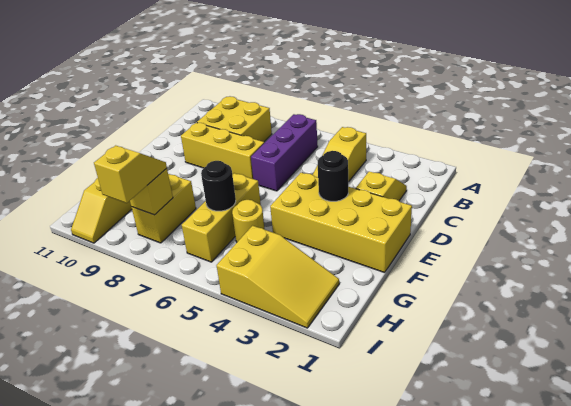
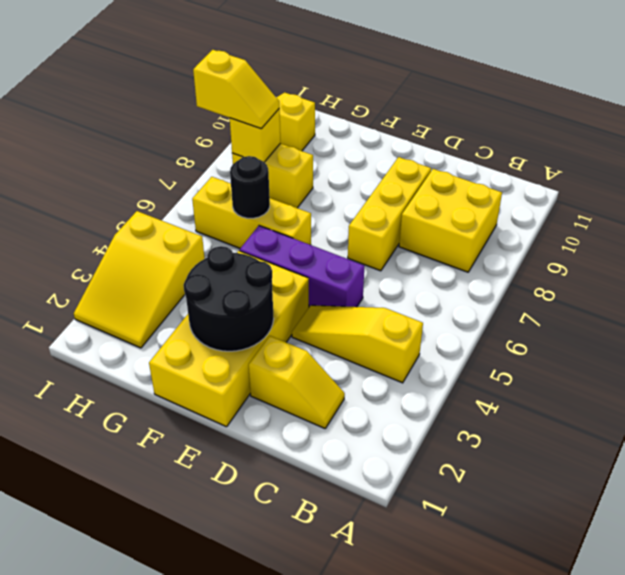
purple 1x3 brick [251,114,318,191] -> purple 1x3 brick moved to [240,226,364,307]
black 1x1 round brick [318,151,348,201] -> black 2x2 round brick [183,246,274,351]
yellow 1x1 round brick [232,200,265,242] -> none

